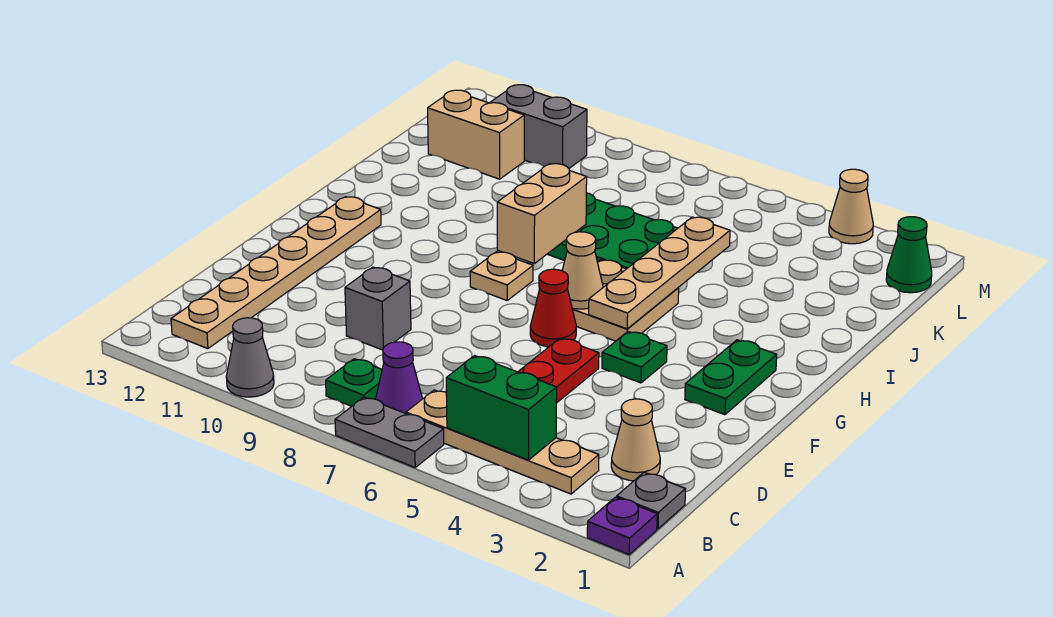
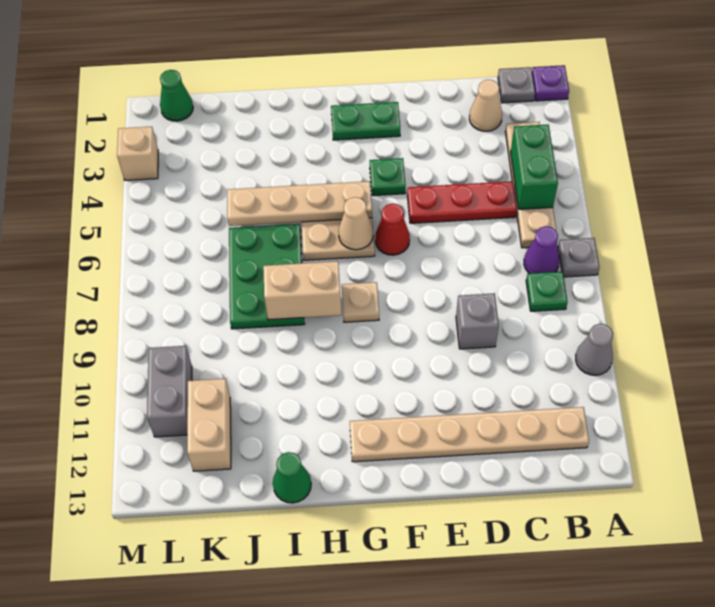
grey 1x2 plate [335,397,444,467] -> grey 1x1 plate [558,238,600,277]
none -> green 1x1 cone [273,452,311,503]
tan 1x1 cone [829,169,873,244] -> tan 1x1 brick [117,127,158,180]

